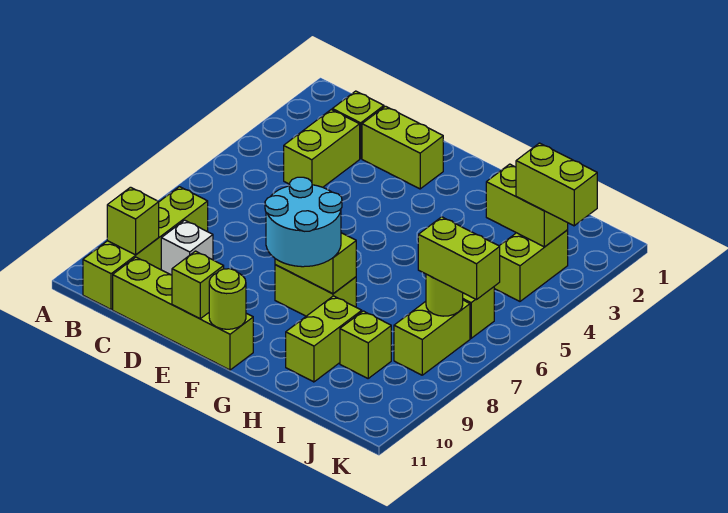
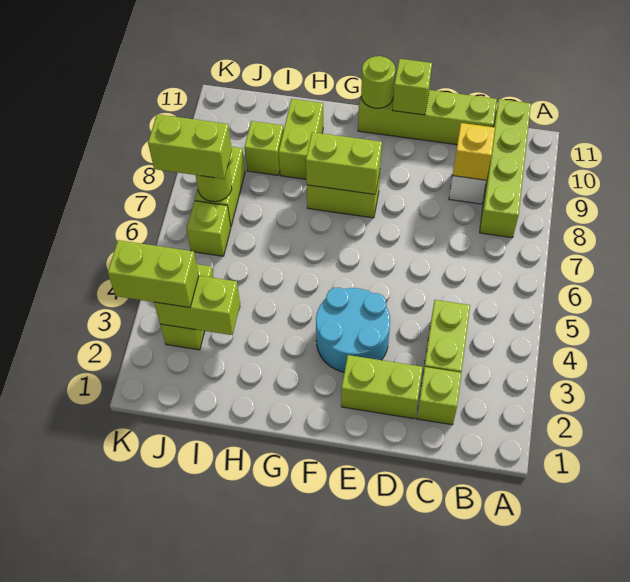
lime 1x1 brick [107,187,159,255] -> none
none -> yellow 1x1 brick [453,123,495,180]
cyan 2x2 round brick [265,177,342,267] -> cyan 2x2 round brick moved to [316,287,390,372]

